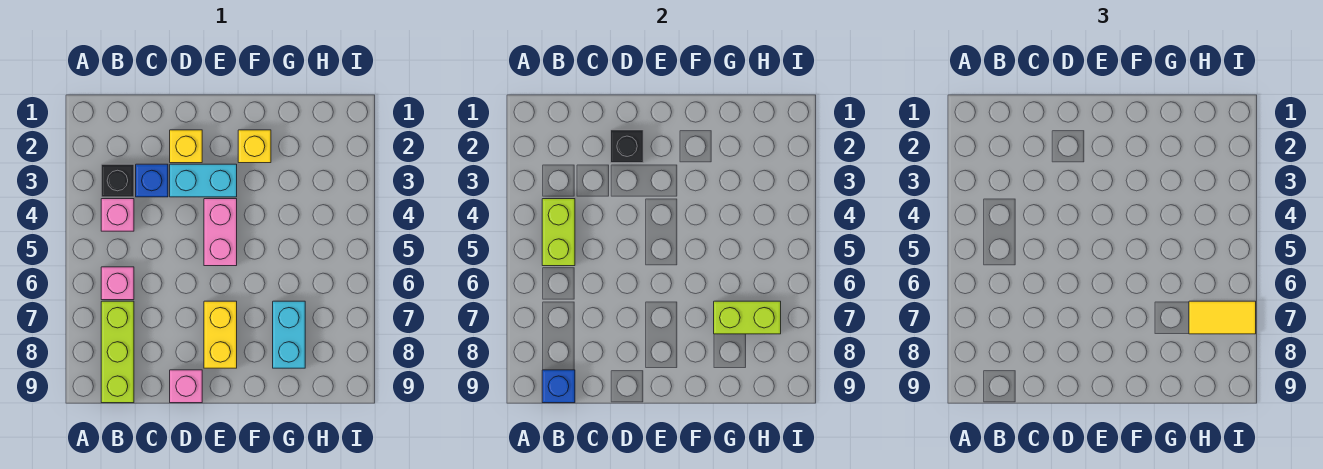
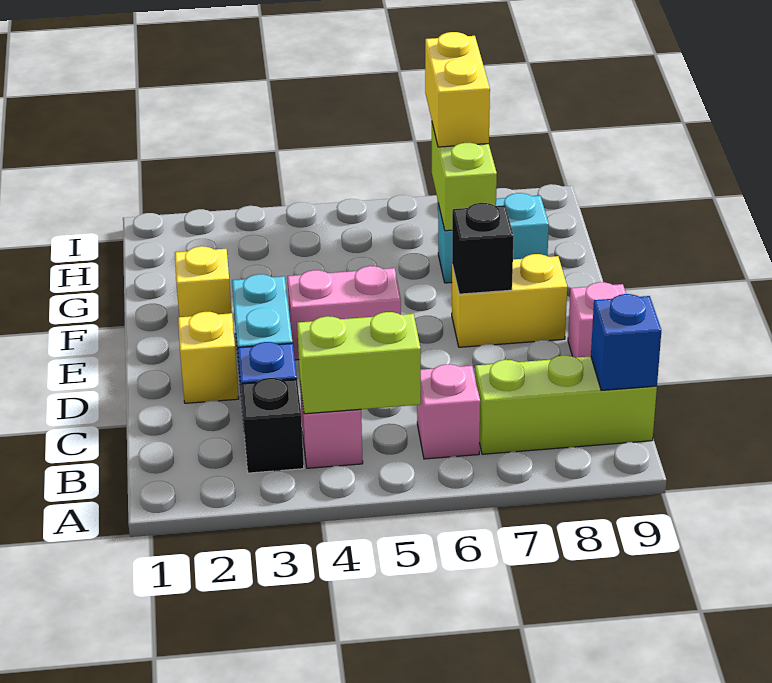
black 1x1 brick [611,130,643,163] -> black 1x1 brick moved to [452,203,514,294]
yellow 1x2 tile [1189,301,1256,334] -> yellow 1x2 brick [425,32,490,147]

